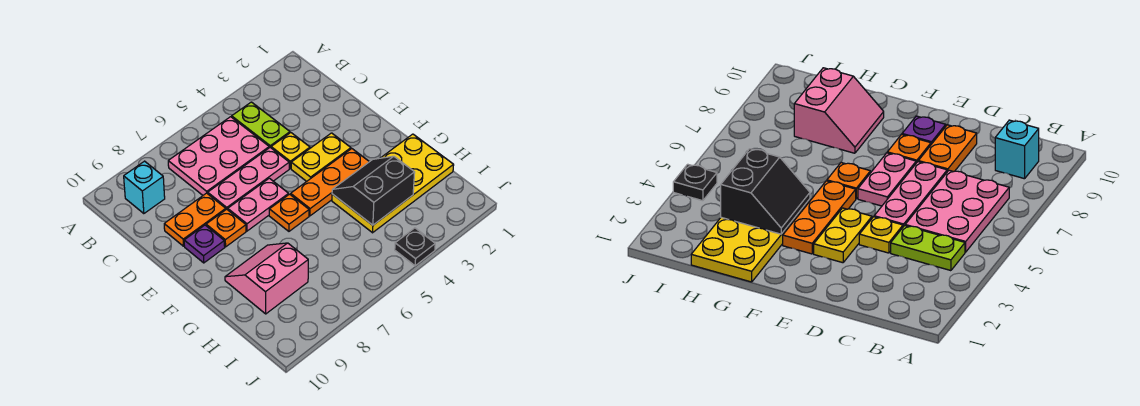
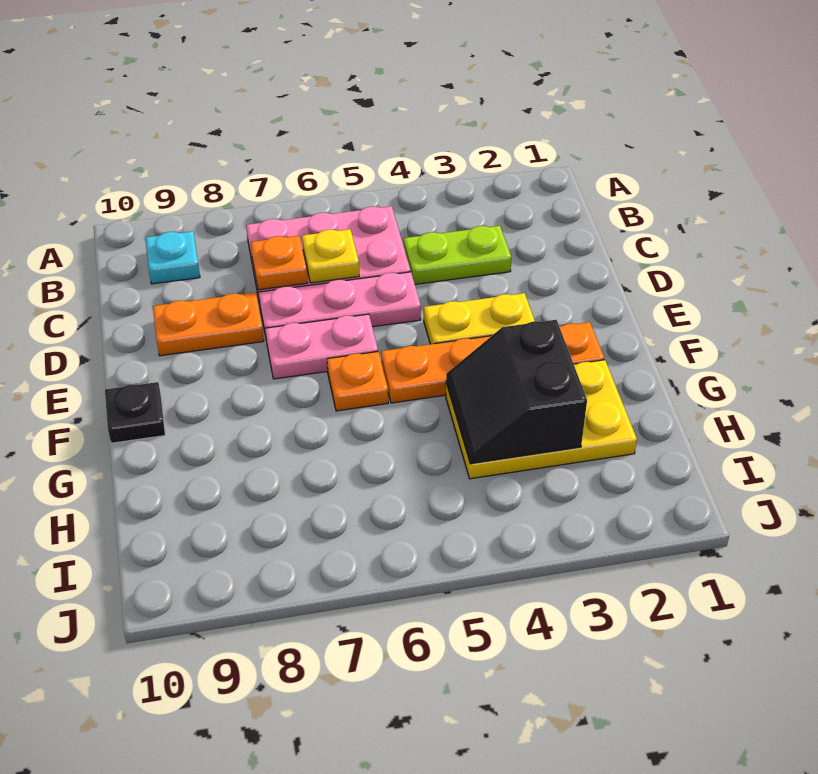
lime 1x2 plate [232,102,290,148] -> lime 1x2 plate turned to [404,226,511,284]
cyan 1x1 brick [124,161,165,214] -> cyan 1x1 plate [145,231,200,284]
yellow 1x1 plate [271,133,310,168] -> yellow 1x1 plate moved to [302,229,359,283]
orange 1x1 plate [206,209,246,247] -> orange 1x1 plate moved to [251,236,308,290]
purple 1x1 plate [184,225,225,263] -> none
orange 1x3 plate [291,149,369,216] -> orange 1x4 plate [381,322,604,403]
yellow 2x4 plate [332,134,454,233] -> yellow 2x3 plate [446,360,637,479]
black 2x2 slope [332,156,415,225] -> black 2x2 slope turned to [446,320,587,464]
pink 2x2 slope [225,243,308,314] -> none
black 1x1 plate [395,228,435,266] -> black 1x1 plate moved to [105,382,165,443]

